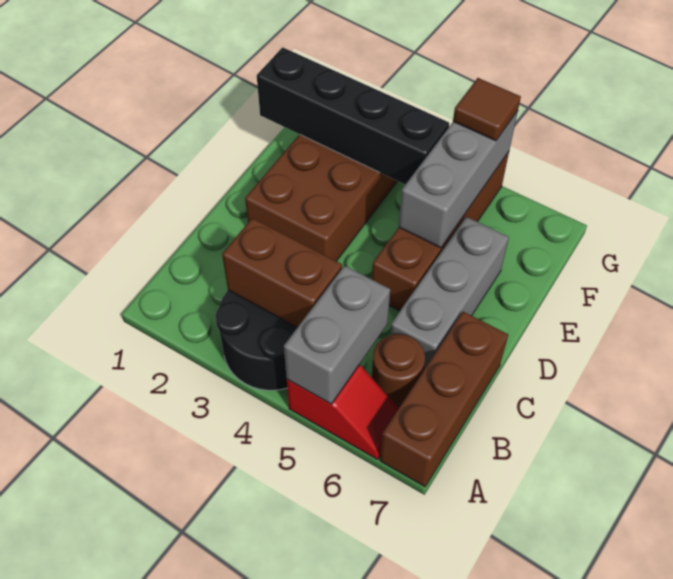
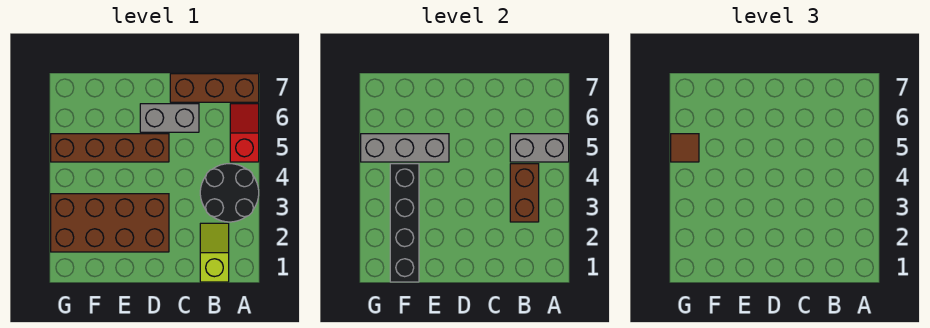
none -> lime 1x2 slope [200,223,229,282]
brown 1x1 round brick [372,334,425,408] -> none
grey 1x3 brick [390,217,509,371] -> grey 1x2 brick [140,104,199,132]

